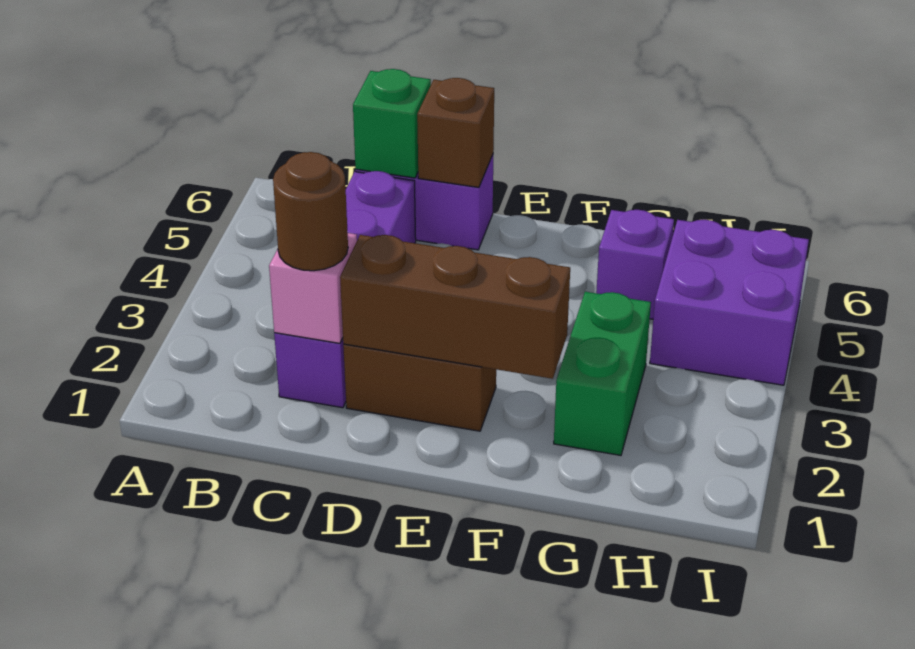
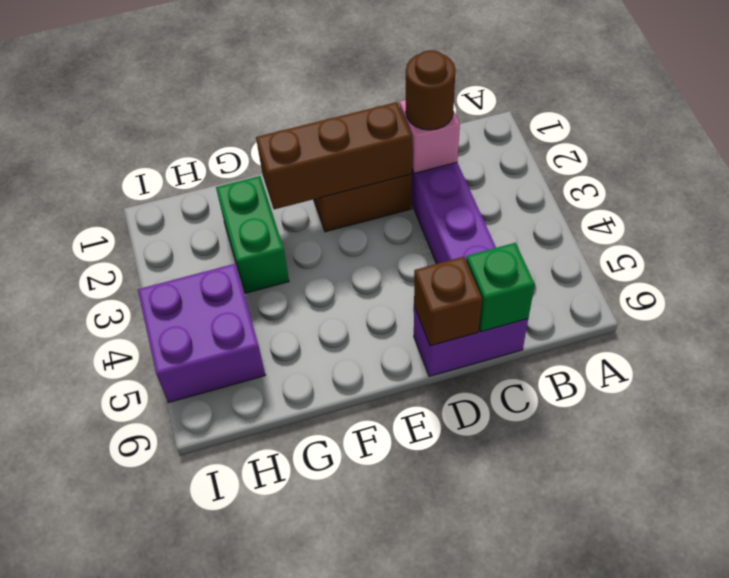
purple 1x1 brick [596,210,674,319] -> none

